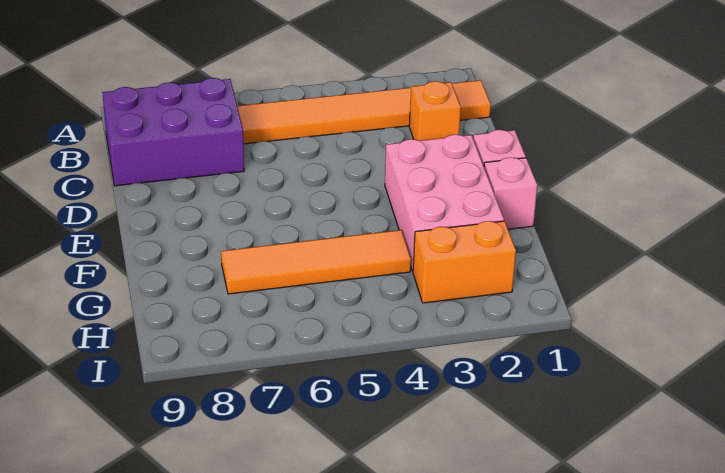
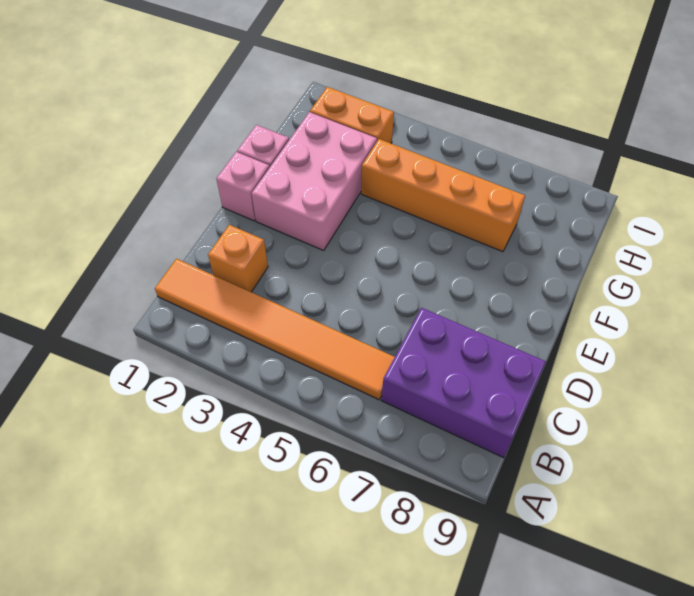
orange 1x4 tile [221,230,411,294] -> orange 1x4 brick [361,139,525,252]

